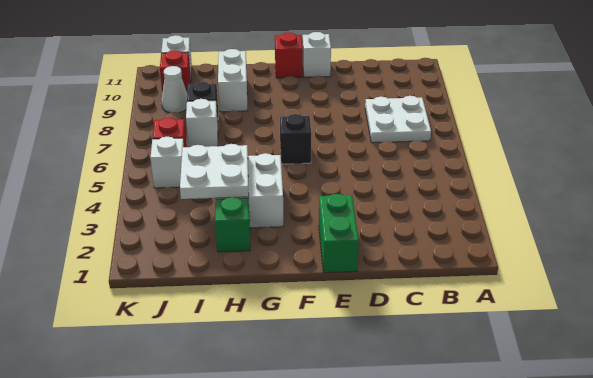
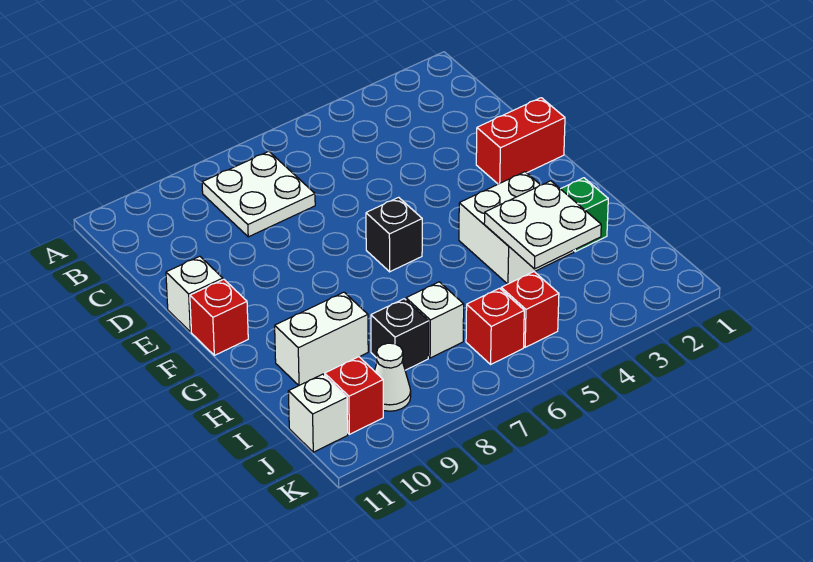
green 1x2 brick [319,194,359,273] -> red 1x2 brick [476,98,565,184]
white 1x1 brick [150,137,184,188] -> red 1x1 brick [501,272,559,347]

